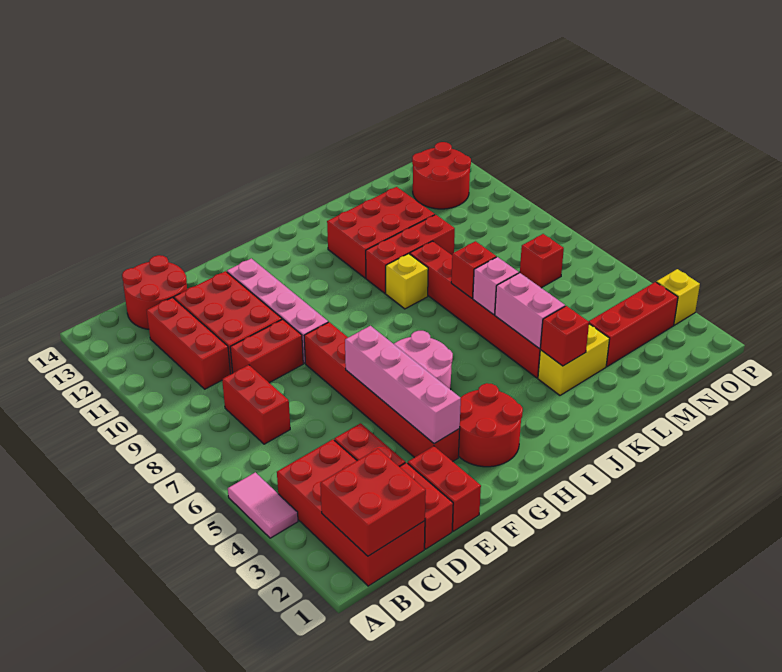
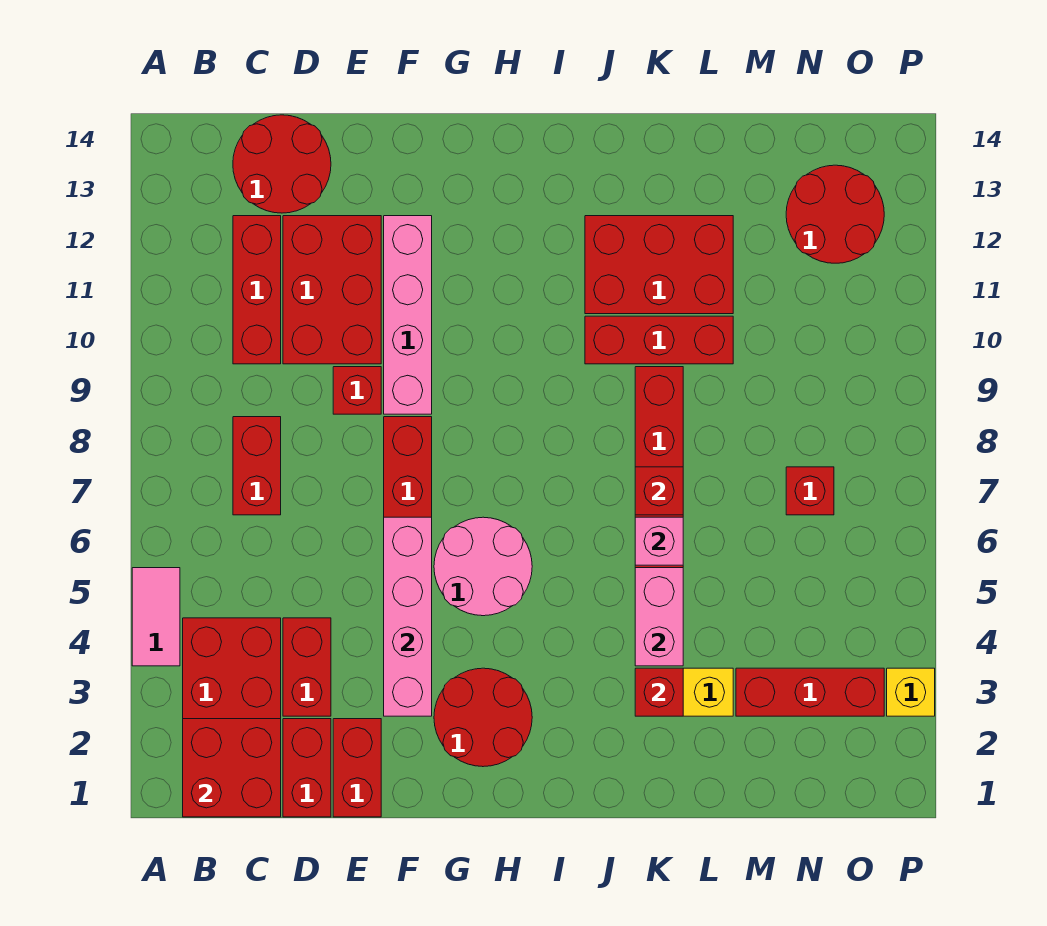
red 1x2 brick [230,319,303,383] -> red 1x1 brick [333,367,381,414]
yellow 1x1 brick [386,254,428,309] -> none

